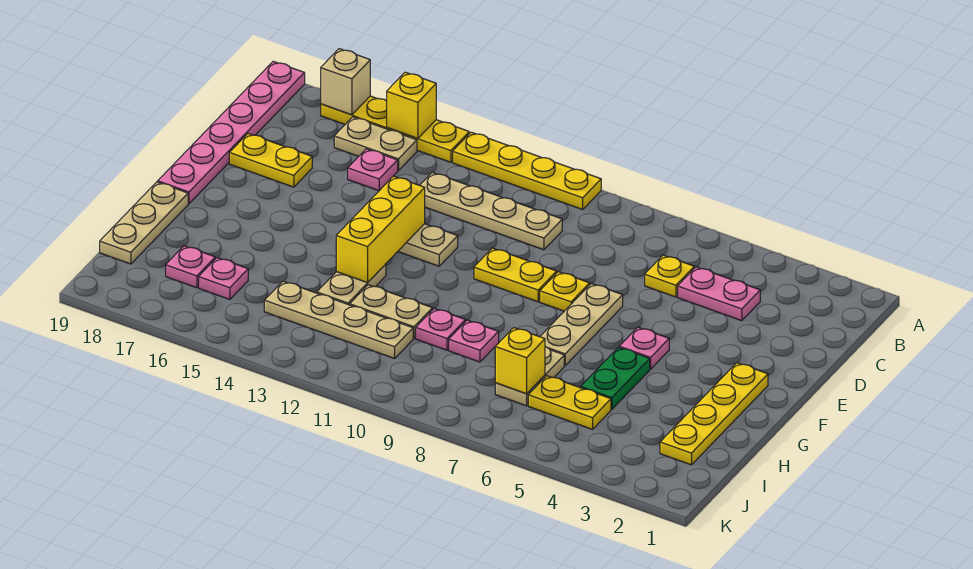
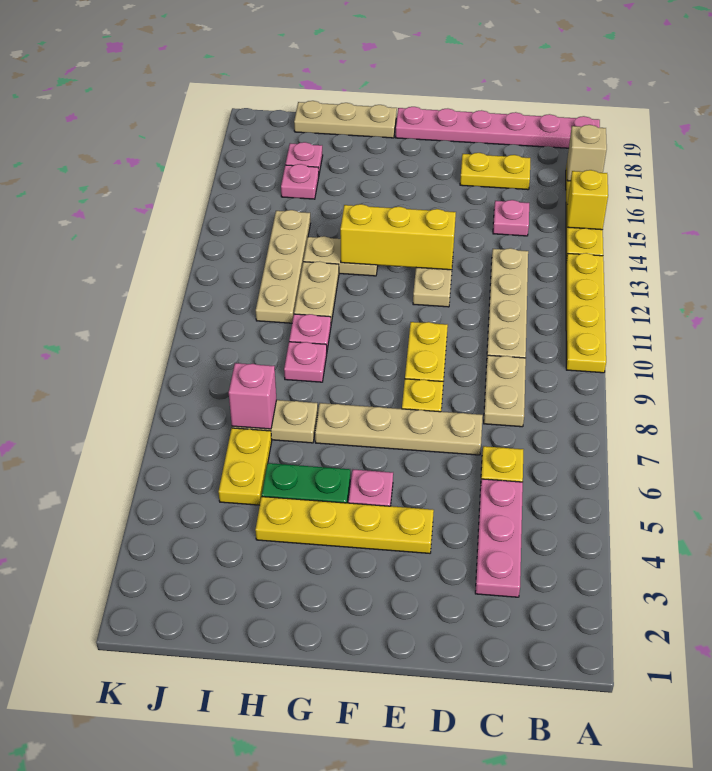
tan 1x2 plate [334,117,417,171] -> tan 1x2 plate moved to [484,355,526,427]
pink 1x2 plate [678,267,760,321] -> pink 1x3 plate [475,479,523,597]
yellow 1x2 plate [229,134,312,187] -> yellow 1x2 plate turned to [460,153,530,190]
tan 1x3 plate [540,284,623,365] -> tan 1x4 plate [315,403,483,455]
yellow 1x4 plate [660,363,768,465] -> yellow 1x4 plate moved to [255,497,434,553]
yellow 1x1 brick [495,328,545,394] -> pink 1x1 brick [229,363,276,429]

